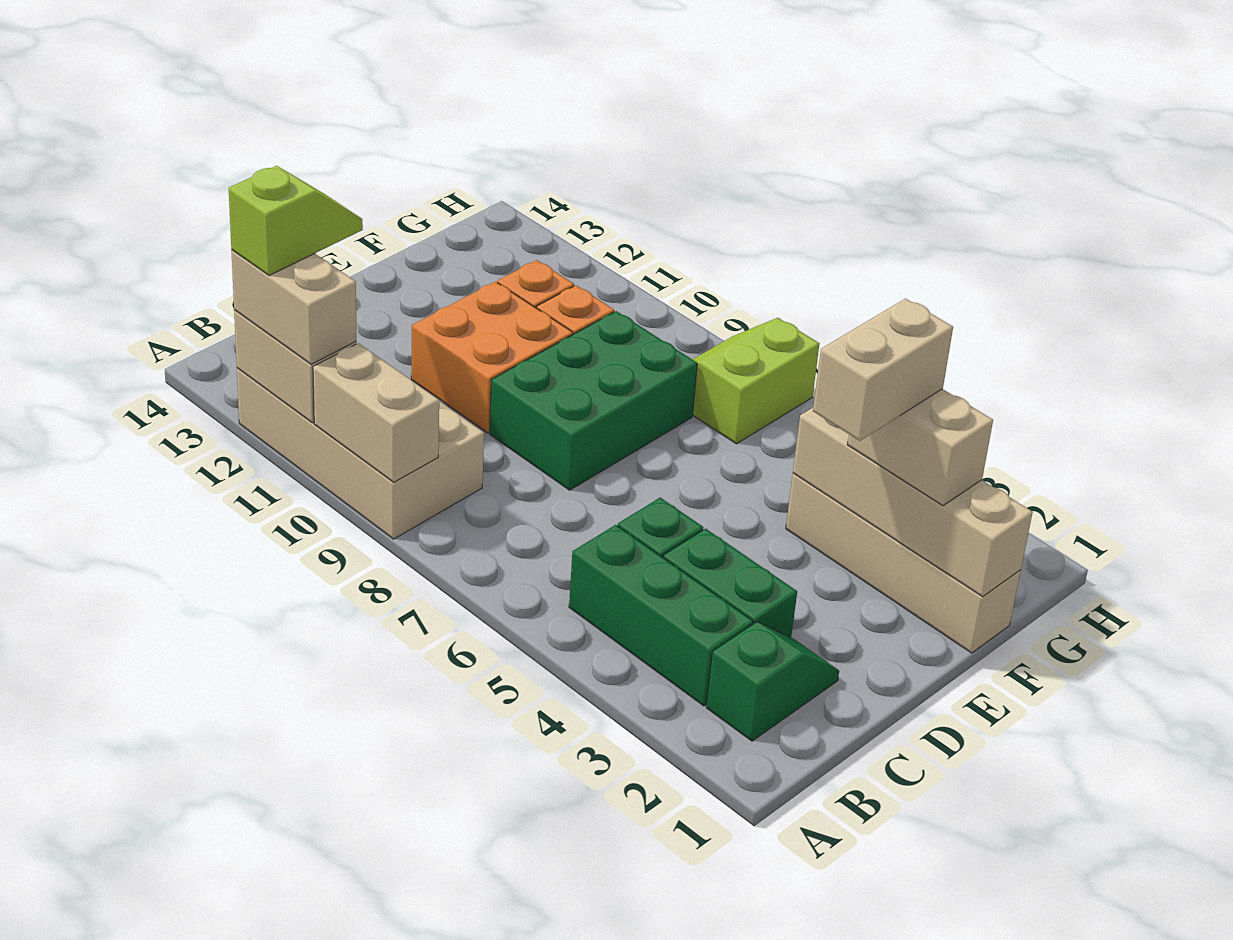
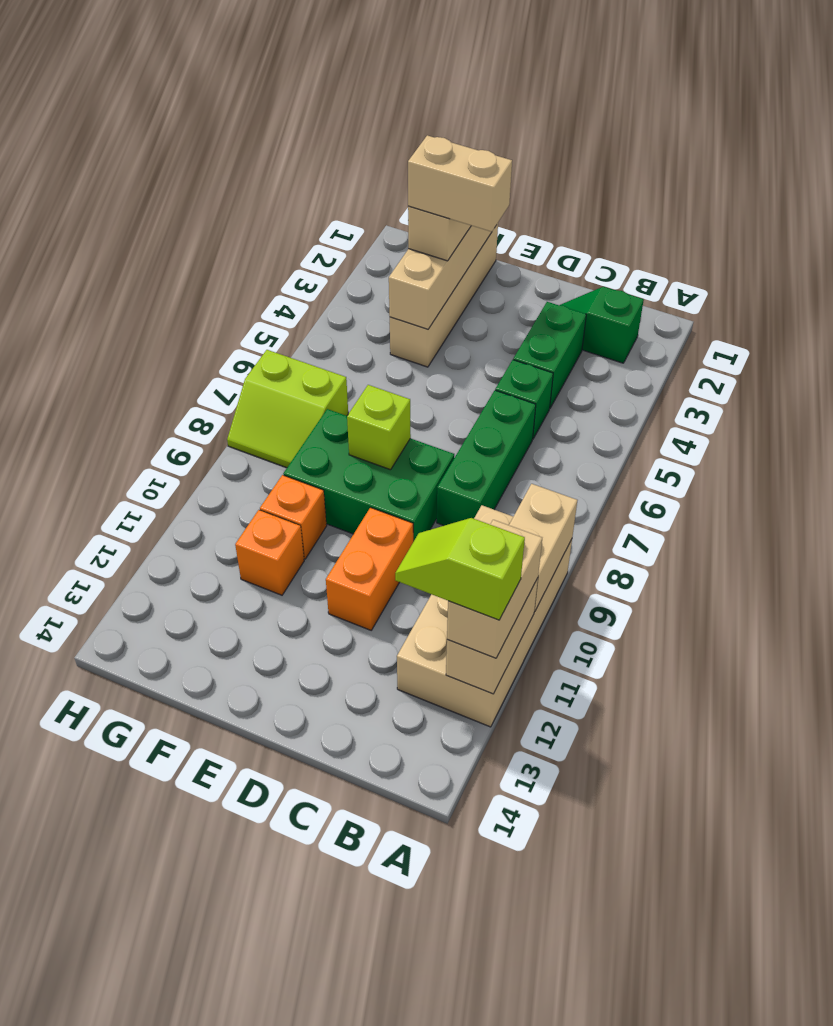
green 1x3 brick [569,525,753,706] -> green 1x3 brick moved to [437,390,536,526]
orange 2x2 brick [411,282,573,433] -> orange 1x2 brick [326,508,413,630]
none -> lime 1x1 brick [347,385,411,470]

